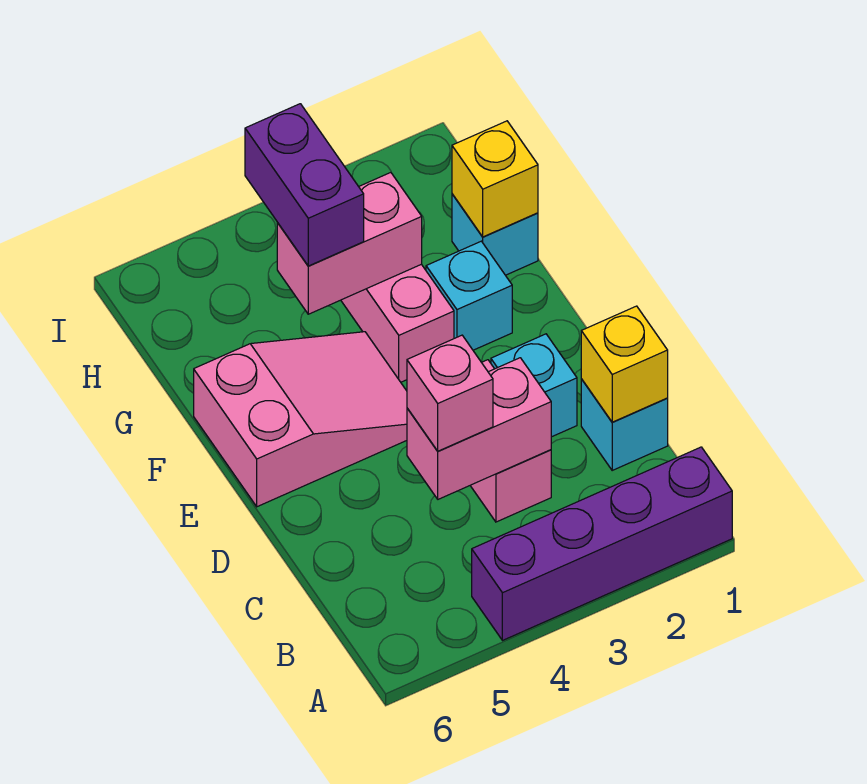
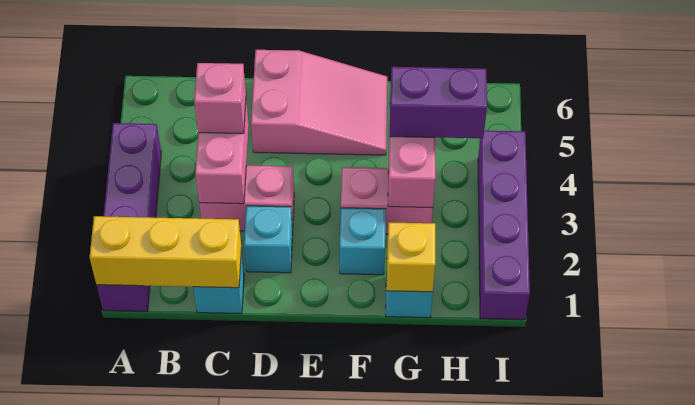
yellow 1x1 brick [581,306,668,422] -> yellow 1x3 brick [90,216,241,288]
pink 2x3 slope [194,332,407,507] -> pink 2x3 slope turned to [251,50,387,155]
none -> purple 1x4 brick [478,131,530,320]

